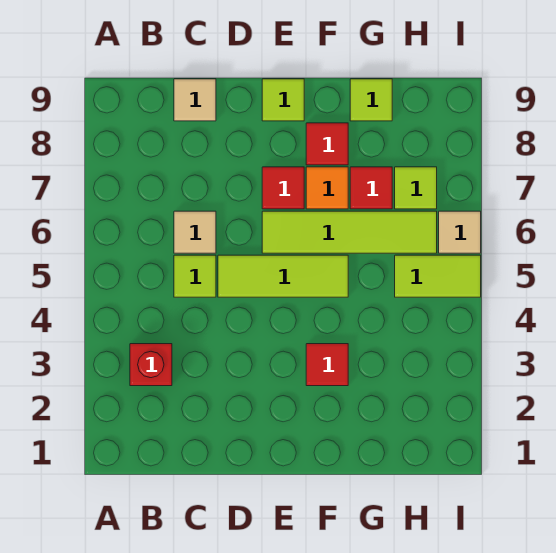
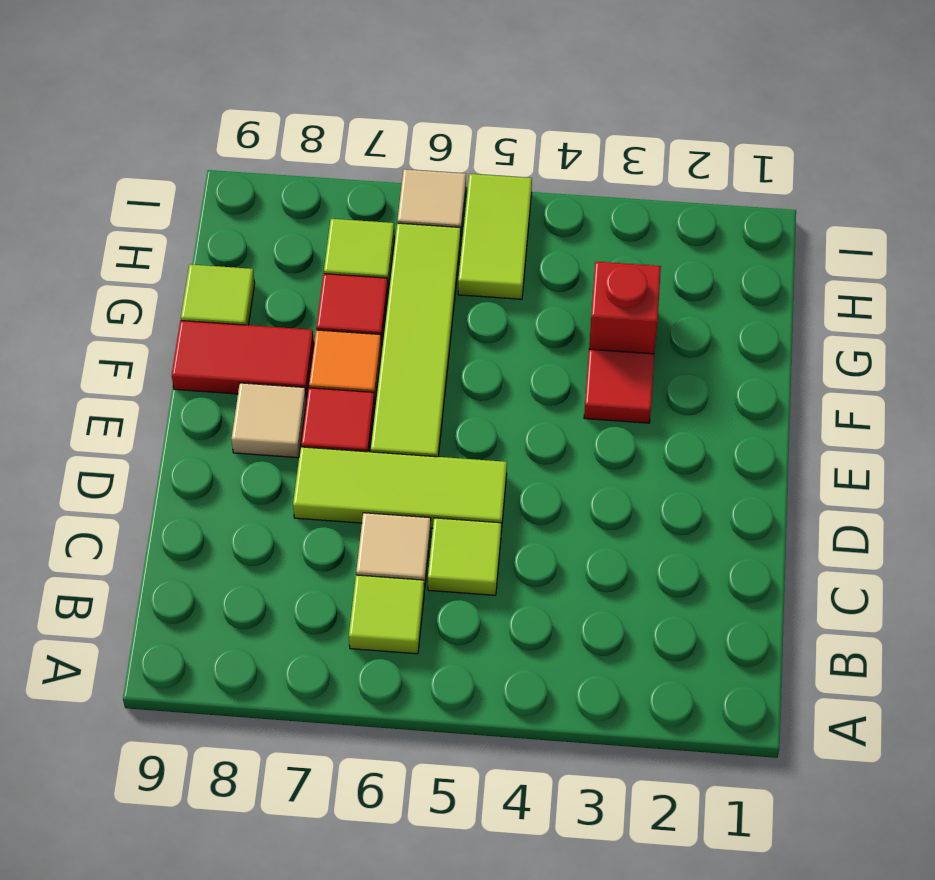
red 1x1 brick [130,344,172,386] -> red 1x1 brick moved to [589,262,661,354]
tan 1x1 tile [174,79,216,121] -> tan 1x1 tile moved to [231,383,306,458]
lime 1x3 tile [218,255,348,297] -> lime 1x3 tile turned to [293,447,507,532]
lime 1x1 tile [262,79,304,121] -> lime 1x1 tile moved to [349,575,424,654]
red 1x1 tile [306,123,348,165] -> red 1x2 tile [172,321,314,399]

